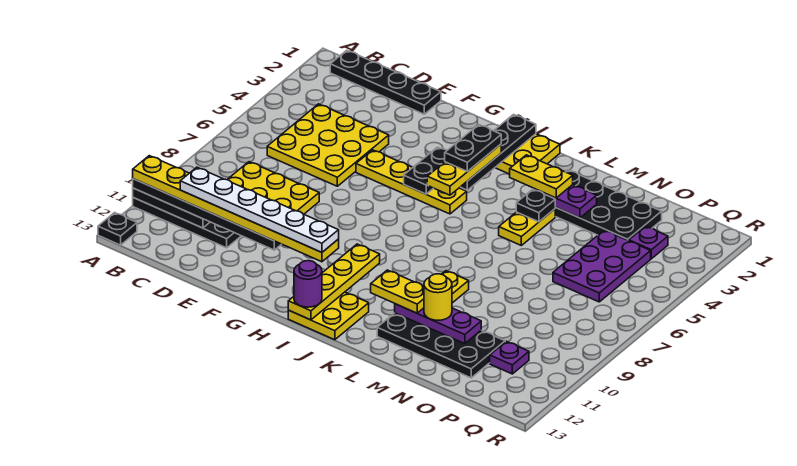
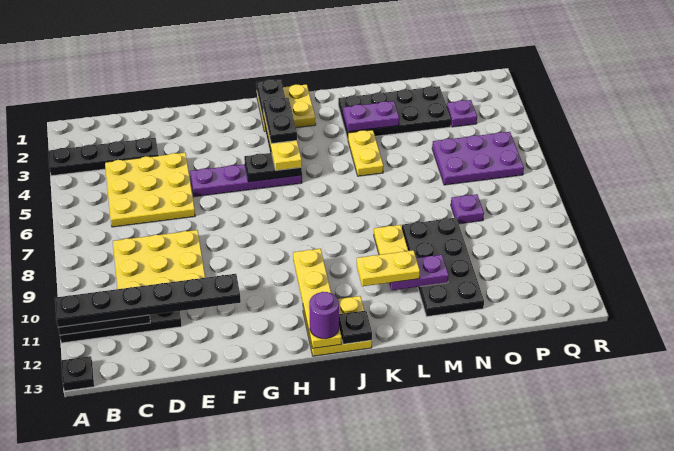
yellow 1x8 plate [133,156,339,262] -> none
black 1x4 plate [330,50,441,114] -> black 1x4 plate moved to [48,138,158,176]
white 1x6 plate [180,167,339,252] -> none
yellow 1x4 plate [356,150,467,214] -> purple 1x4 plate [190,164,302,197]
black 1x2 plate [404,147,447,194] -> black 1x2 plate turned to [244,153,302,182]
yellow 1x2 plate [510,155,573,198] -> none
black 1x1 plate [516,189,555,222] -> black 1x1 plate moved to [339,311,372,344]
black 2x4 plate [377,313,505,378] -> black 2x4 plate turned to [402,218,484,317]
purple 1x3 plate [395,304,481,344] -> purple 1x2 plate [389,255,449,290]
yellow 1x1 round brick [424,274,452,320] -> none
purple 2x3 plate [553,230,651,302] -> purple 2x3 plate turned to [432,132,524,185]
purple 1x1 plate [490,341,529,374] -> purple 1x1 plate moved to [451,194,484,224]

